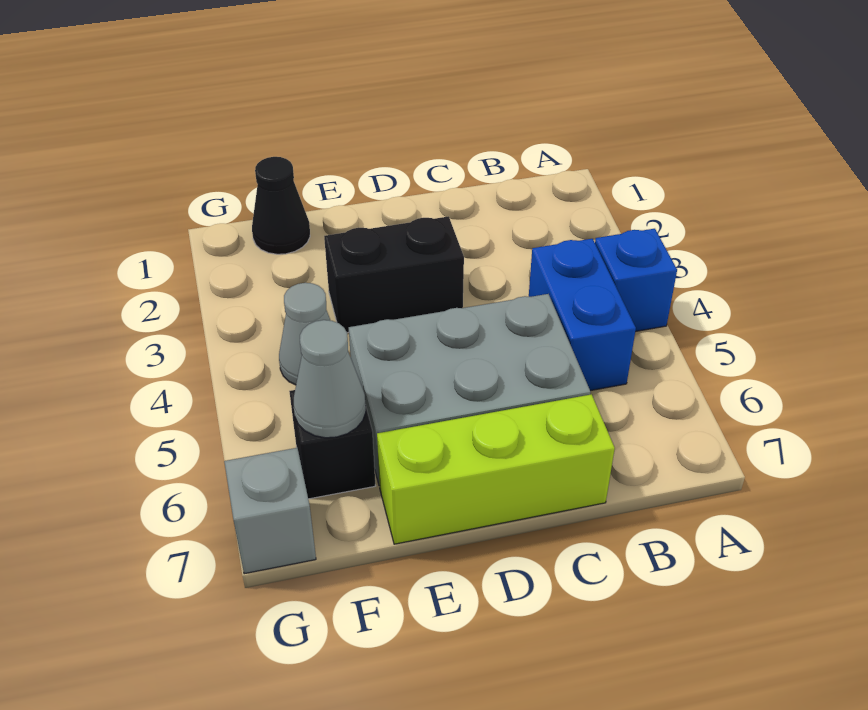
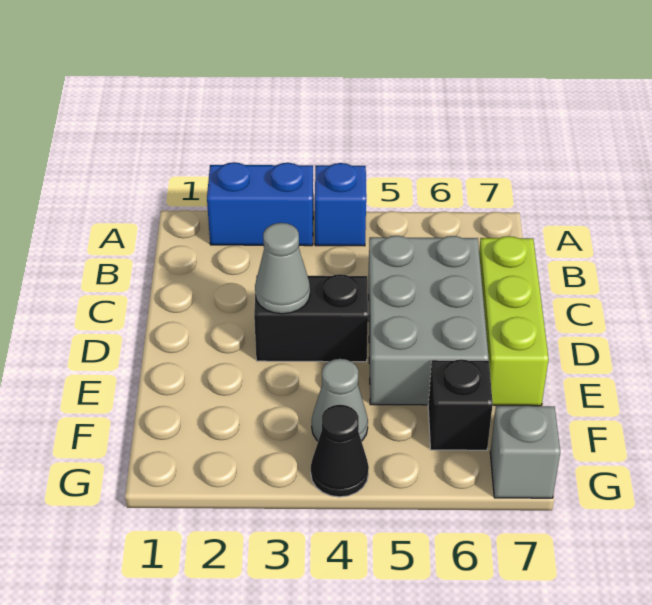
blue 1x2 brick [529,239,636,391] -> blue 1x2 brick moved to [207,162,313,246]
black 1x2 brick [324,216,464,333] -> black 1x2 brick turned to [254,274,368,362]
black 1x1 cone [252,157,310,254] -> black 1x1 cone moved to [311,405,369,497]
grey 1x1 cone [294,320,366,438] -> grey 1x1 cone moved to [255,223,310,314]

